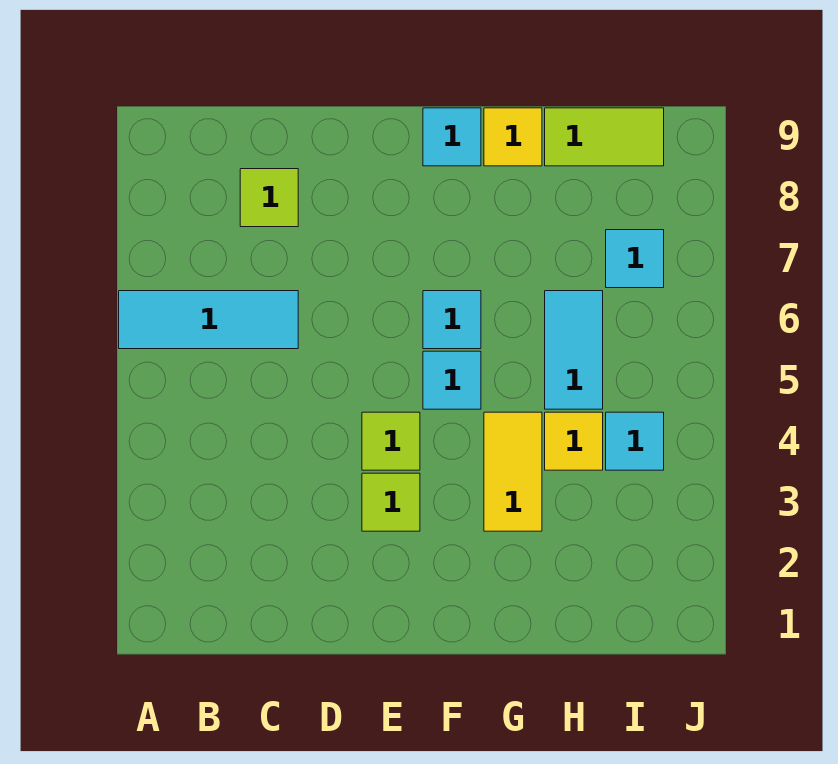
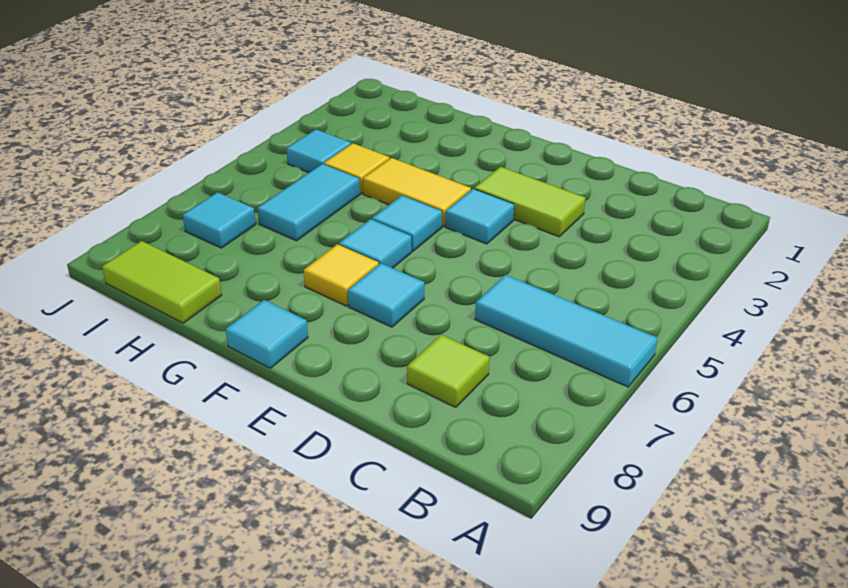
lime 1x1 tile [362,473,420,531] -> lime 1x2 tile [474,167,585,237]
lime 1x1 tile [362,412,420,470] -> cyan 1x1 tile [445,189,514,244]
none -> cyan 1x1 tile [348,263,424,327]
yellow 1x2 tile [484,412,542,531] -> yellow 1x2 tile turned to [363,158,471,226]
yellow 1x1 tile [484,108,542,166] -> yellow 1x1 tile moved to [304,244,379,306]

